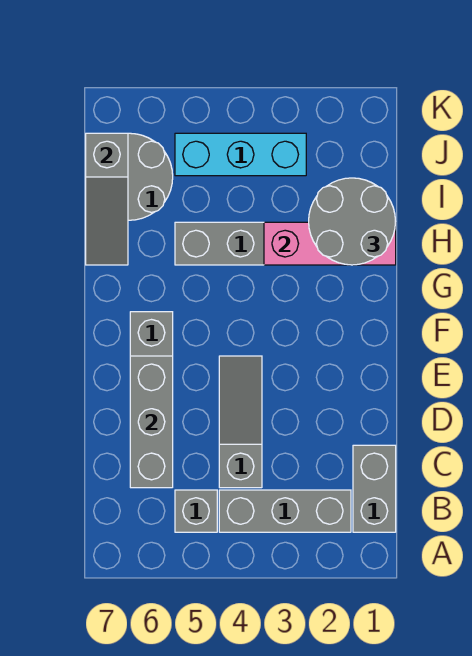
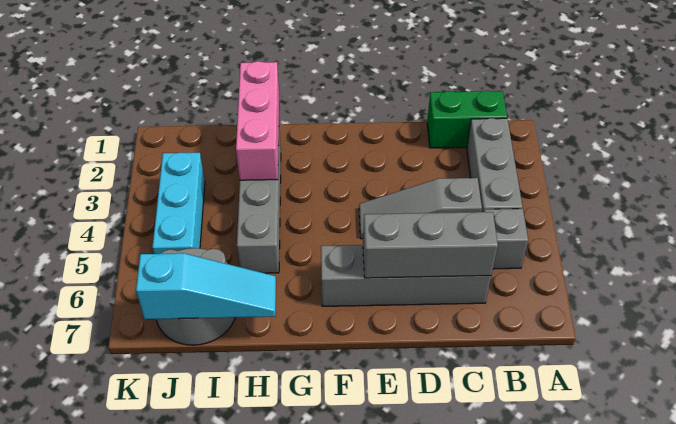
grey 1x2 brick [353,445,396,532] -> green 1x2 brick [427,91,507,148]
grey 2x2 round brick [309,178,395,265] -> none
grey 1x3 slope [86,133,128,265] -> cyan 1x3 slope [136,253,276,319]

